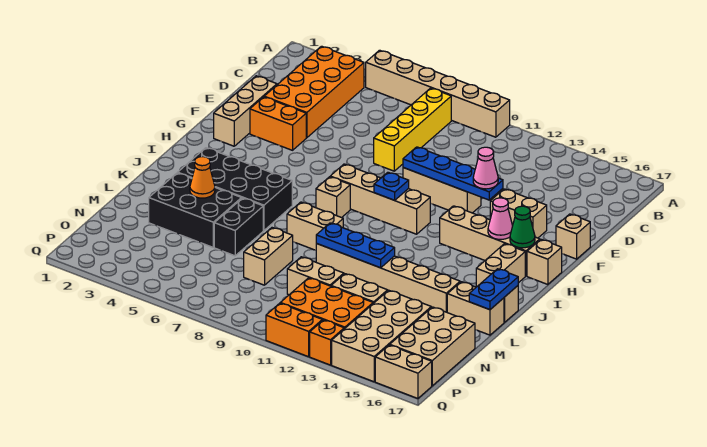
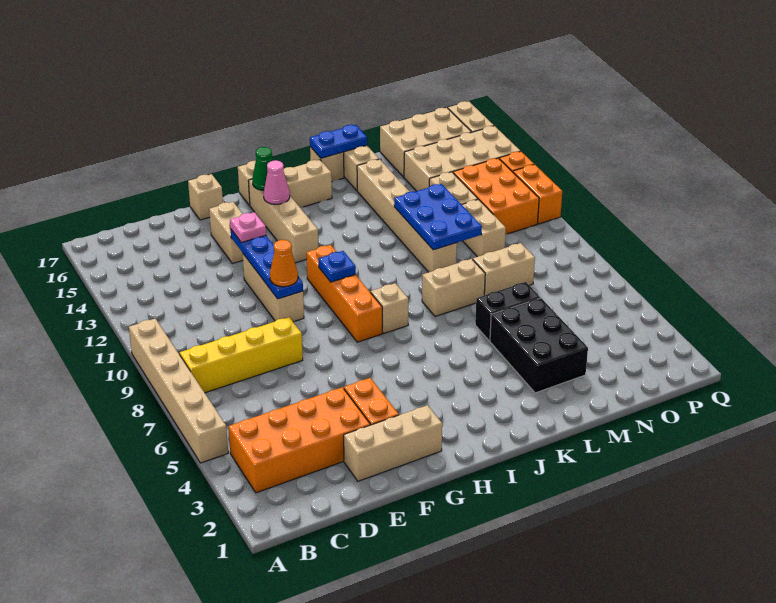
pink 1x1 cone [473,147,498,189] -> pink 1x1 plate [230,212,266,242]
tan 1x4 brick [330,164,430,234] -> orange 1x4 brick [306,245,382,342]
black 2x4 brick [178,148,292,230] -> none
tan 1x2 brick [287,202,343,250] -> tan 1x2 brick turned to [422,259,485,316]
orange 1x1 cone [190,157,215,198] -> orange 1x1 cone moved to [270,240,298,287]
blue 1x3 plate [316,223,395,268] -> blue 2x3 plate [394,184,482,250]

